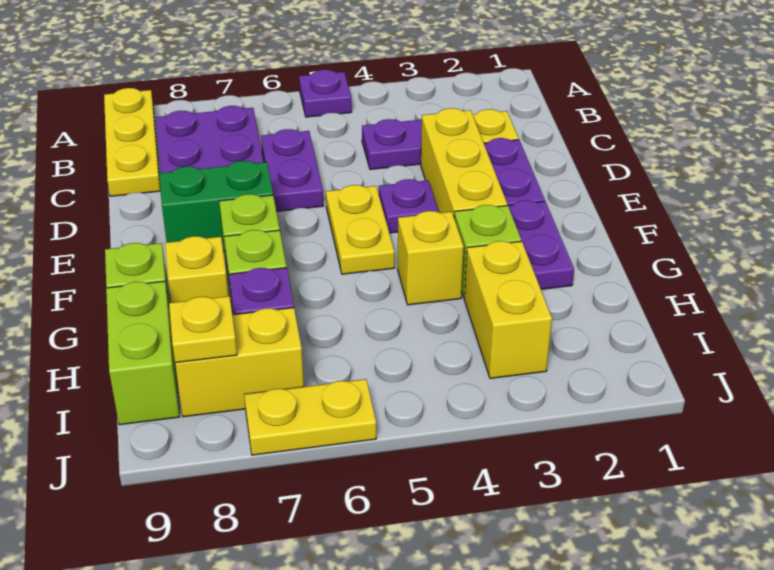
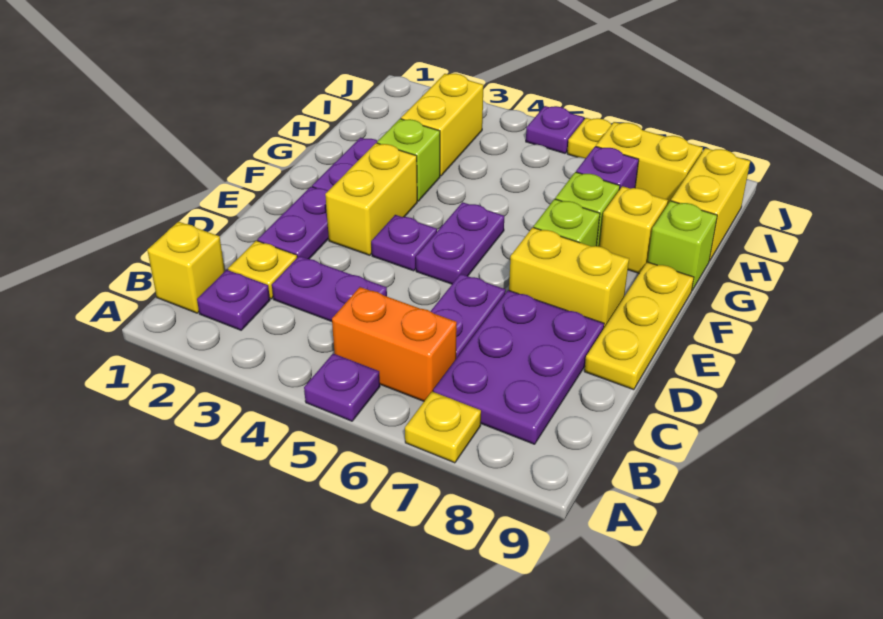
yellow 1x3 plate [104,88,160,196] -> yellow 1x3 plate moved to [584,262,694,390]
none -> purple 1x1 plate [197,270,270,330]
none -> orange 1x2 brick [332,287,457,401]
yellow 1x3 brick [421,108,507,216] -> yellow 1x2 brick [325,143,417,255]
yellow 1x2 plate [326,185,395,274] -> purple 1x2 plate [416,202,504,284]
green 1x2 brick [159,161,273,251] -> yellow 1x2 brick [509,227,629,328]
yellow 1x1 brick [398,211,464,305] -> yellow 1x1 brick moved to [147,222,225,313]
lime 1x2 brick [106,281,179,425] -> yellow 1x2 brick [671,148,750,261]
yellow 1x1 plate [169,296,237,363] -> yellow 1x1 plate moved to [405,392,481,463]
none -> purple 1x1 plate [526,106,584,153]

